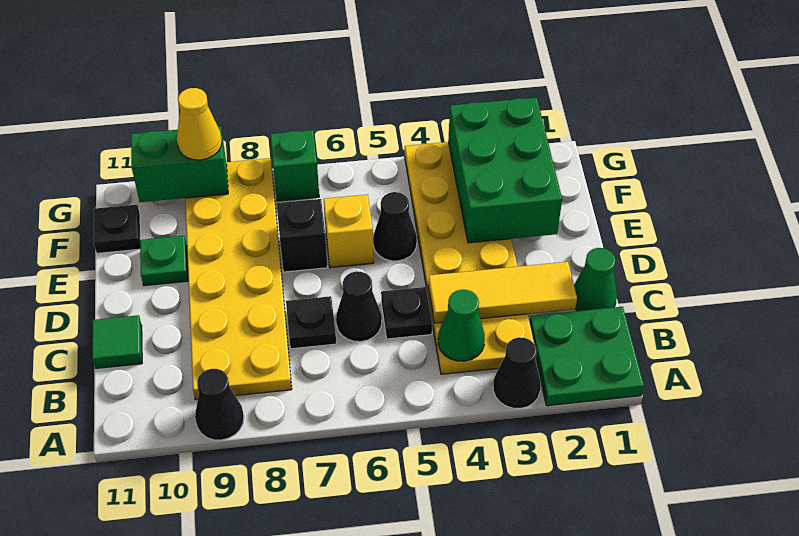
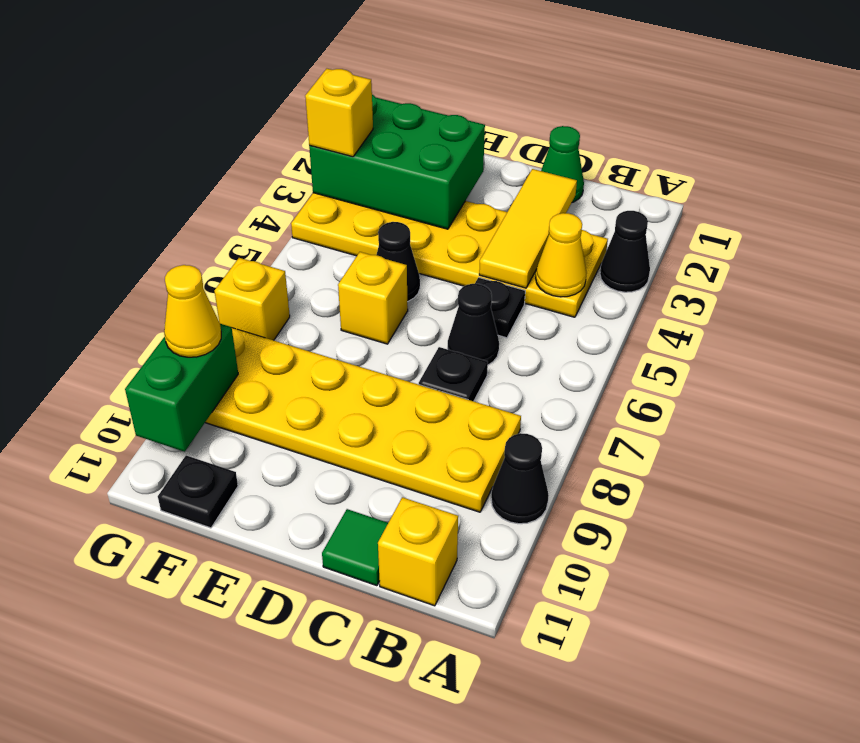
green 2x2 plate [530,307,644,406] -> none
green 1x1 cone [438,290,485,361] -> yellow 1x1 cone [536,213,587,297]
none -> yellow 1x1 brick [378,497,458,606]
black 1x1 brick [277,199,327,272] -> none
green 1x1 plate [140,236,188,286] -> none
none -> yellow 1x1 brick [305,69,373,157]
green 1x1 brick [270,130,319,201] -> yellow 1x1 brick [215,258,290,340]

